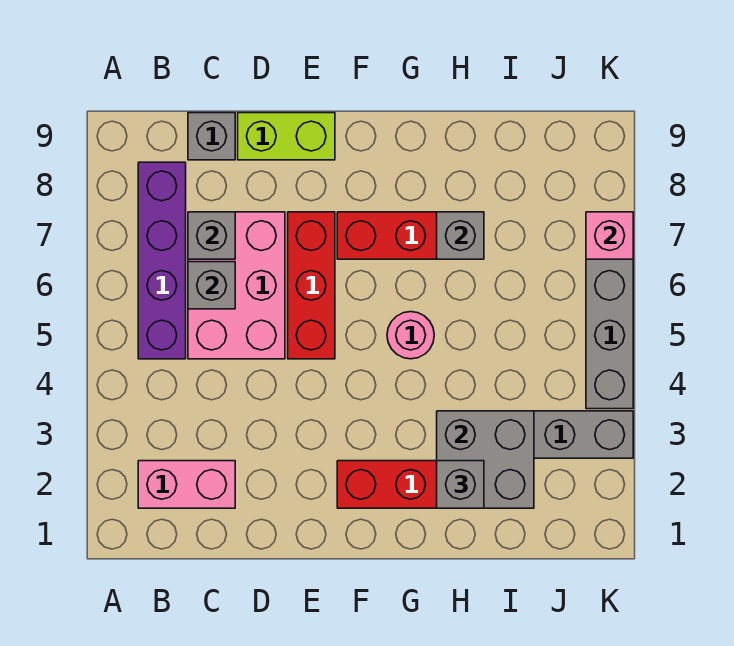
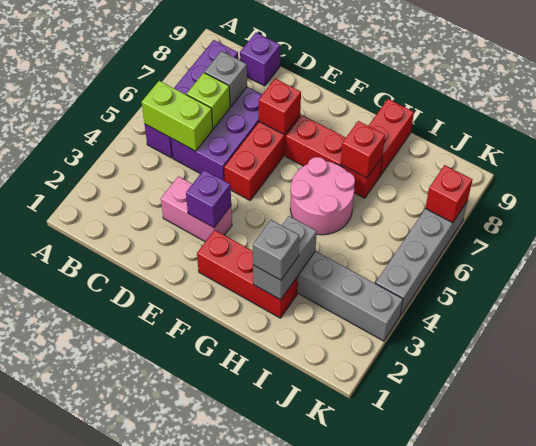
pink 1x2 brick [138,461,235,508] -> pink 1x2 brick moved to [161,176,232,242]
pink 2x3 brick [188,212,285,359] -> purple 2x3 brick [171,87,262,181]
grey 1x1 brick [188,262,235,309] -> lime 1x1 brick [187,73,230,129]
grey 1x1 brick [188,113,235,160] -> purple 1x1 brick [240,33,280,86]
lime 1x2 brick [238,113,335,160] -> lime 1x2 brick moved to [142,81,213,151]
none -> purple 1x1 brick [186,170,231,228]
none -> red 1x1 brick [259,79,301,135]
pink 1x1 round brick [387,312,434,359] -> pink 2x2 round brick [290,157,355,235]
grey 2x2 brick [437,411,534,508] -> grey 1x2 brick [253,216,317,300]
grey 1x1 brick [437,212,484,259] -> red 1x1 brick [341,121,385,178]
none -> red 1x2 brick [369,99,414,176]
pink 1x1 brick [586,212,633,259] -> red 1x1 brick [425,165,473,223]

